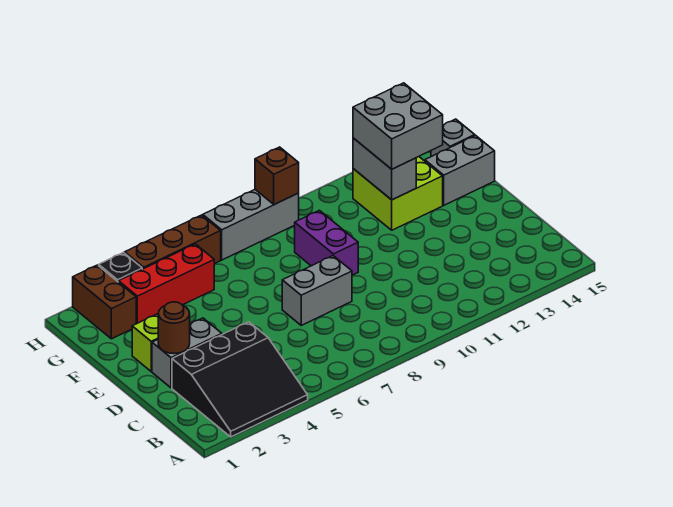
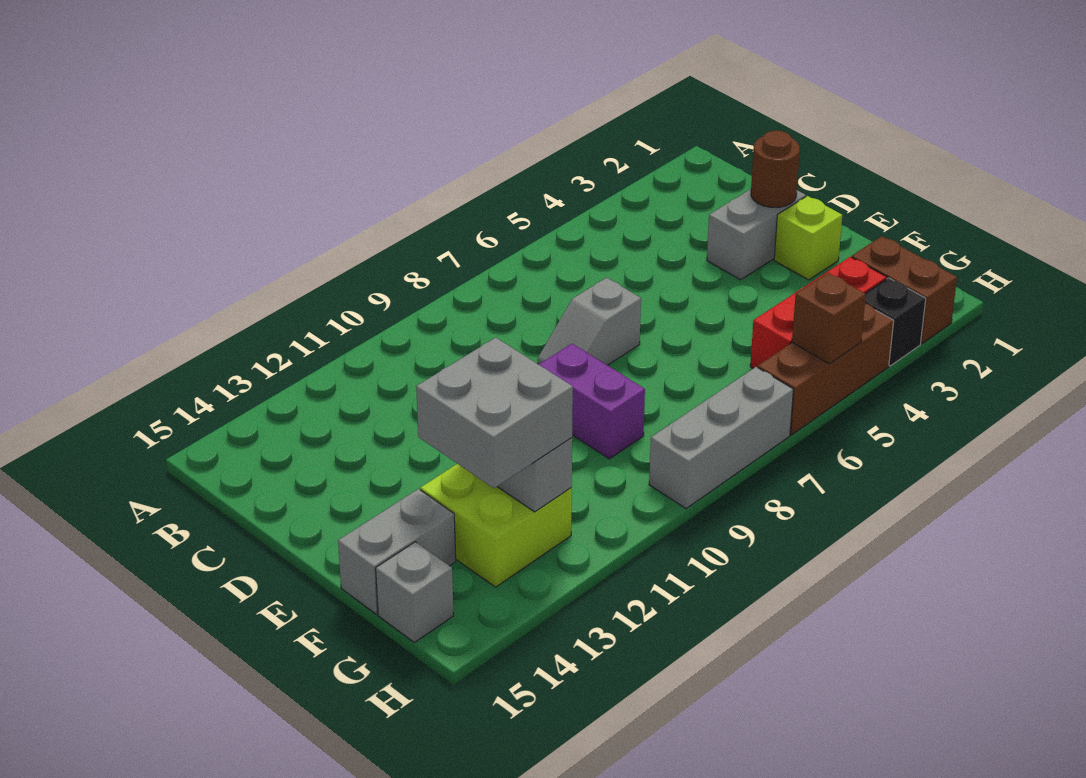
black 3x3 slope [172,322,308,437] -> none
grey 1x2 brick [282,256,352,325] -> grey 1x2 slope [538,278,641,365]
brown 1x1 brick [255,147,299,205] -> brown 1x1 brick moved to [792,273,866,364]

